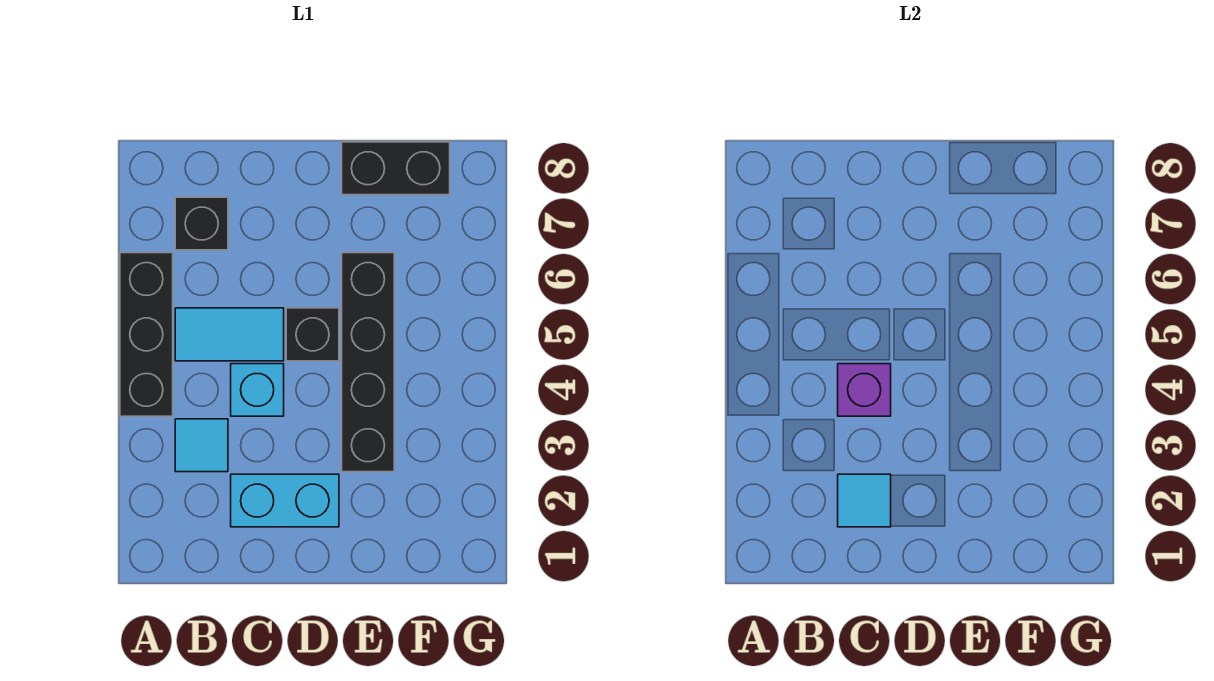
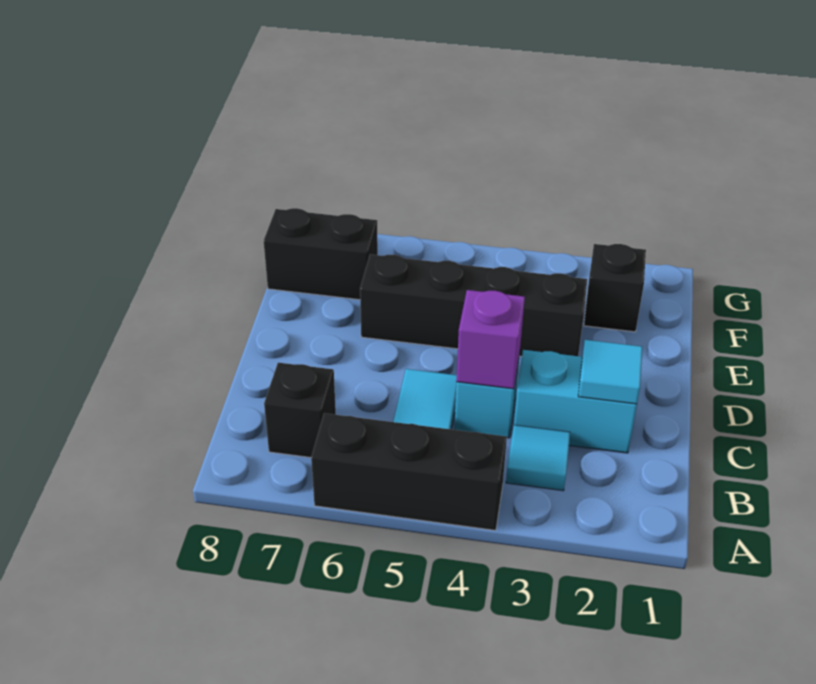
cyan 1x2 brick [231,474,339,527] -> cyan 1x2 brick turned to [514,350,637,453]
black 1x1 brick [286,308,339,361] -> black 1x1 brick moved to [584,244,646,332]
black 1x2 brick [342,142,450,195] -> black 1x2 brick turned to [264,208,378,300]

